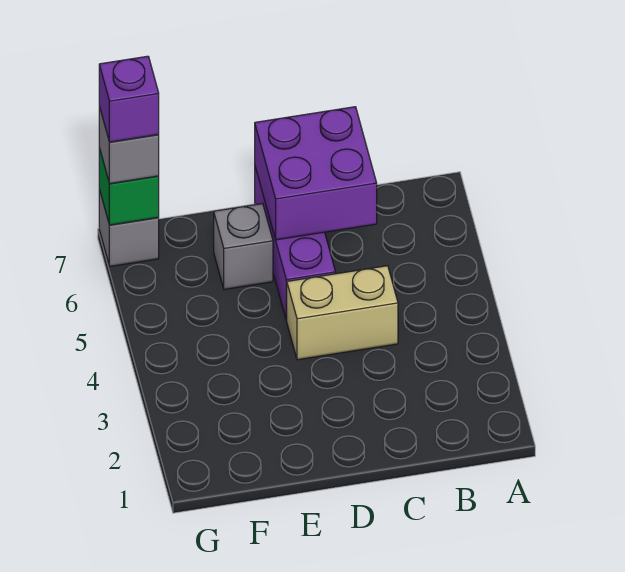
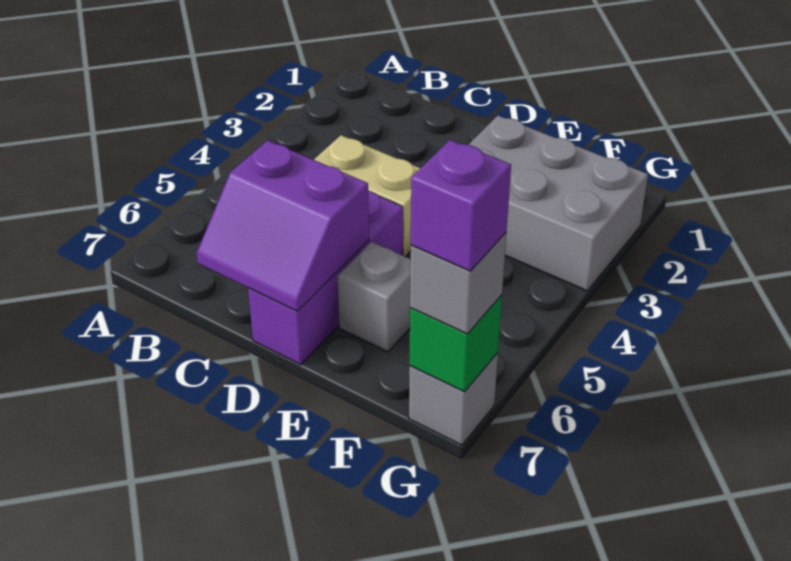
purple 2x2 brick [255,107,377,240] -> purple 2x2 slope [197,140,369,311]
none -> grey 2x3 brick [469,116,648,291]

